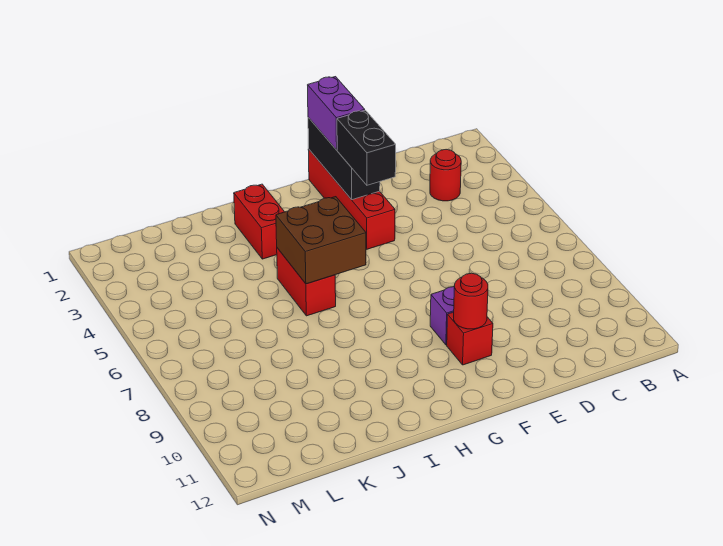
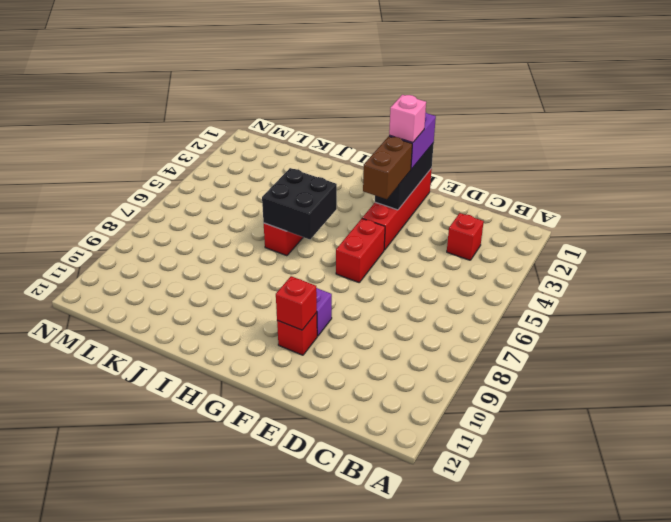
red 1x1 round brick [430,149,461,201] -> red 1x1 brick [447,213,484,260]
none -> pink 1x1 brick [389,95,426,143]
black 1x2 brick [337,110,396,185] -> brown 1x2 brick [363,136,412,199]
red 1x1 round brick [454,273,488,329] -> red 1x1 brick [276,276,317,330]
brown 2x2 brick [276,197,366,284] -> black 2x2 brick [262,168,337,239]
red 1x2 brick [234,184,284,259] -> red 1x2 brick moved to [336,219,385,282]

